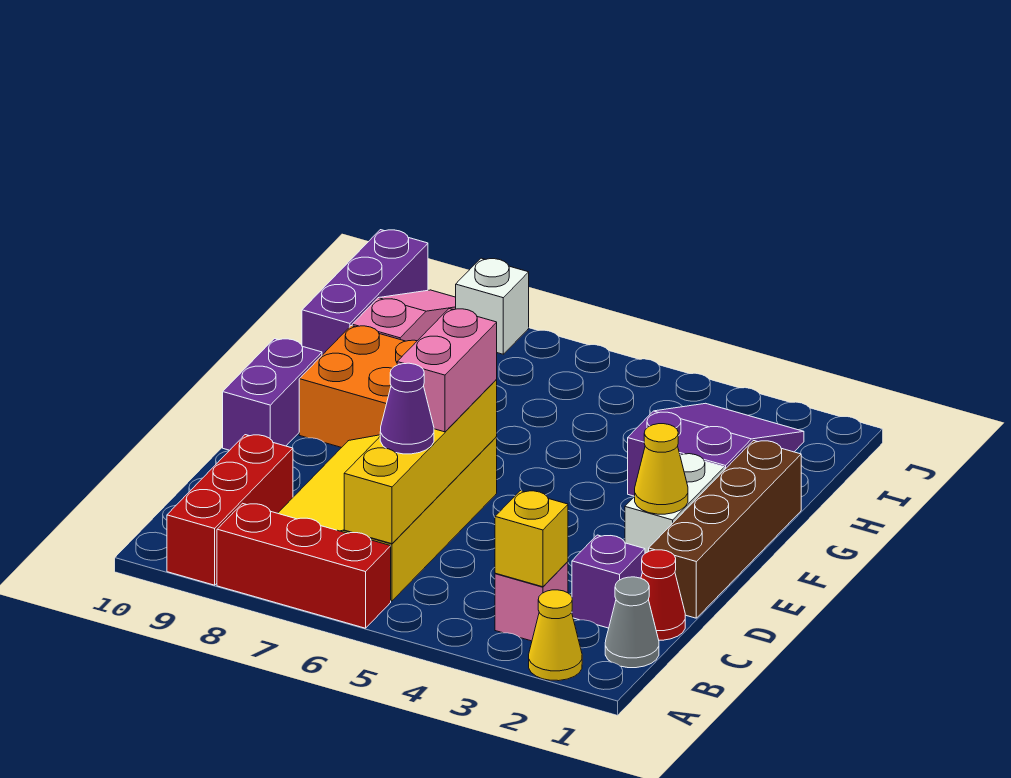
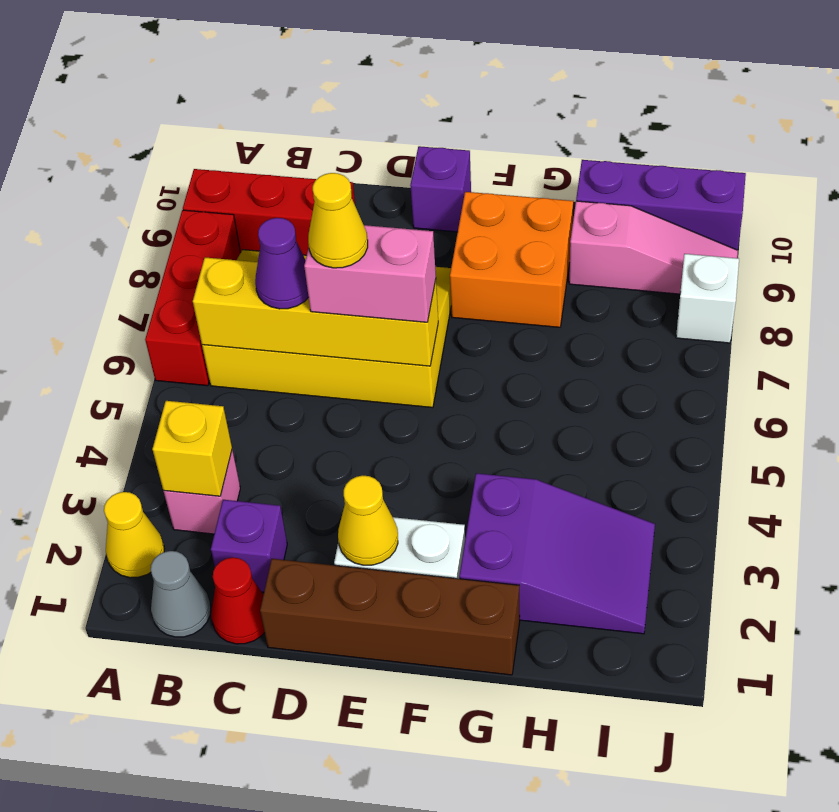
none -> yellow 1x1 cone [308,173,368,268]
purple 1x2 brick [223,339,322,450] -> purple 1x1 brick [410,146,471,232]

